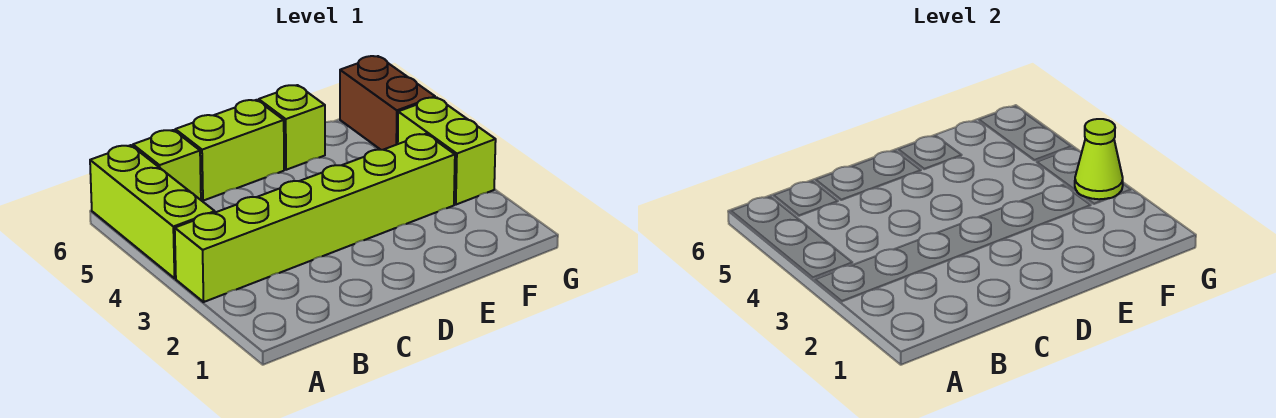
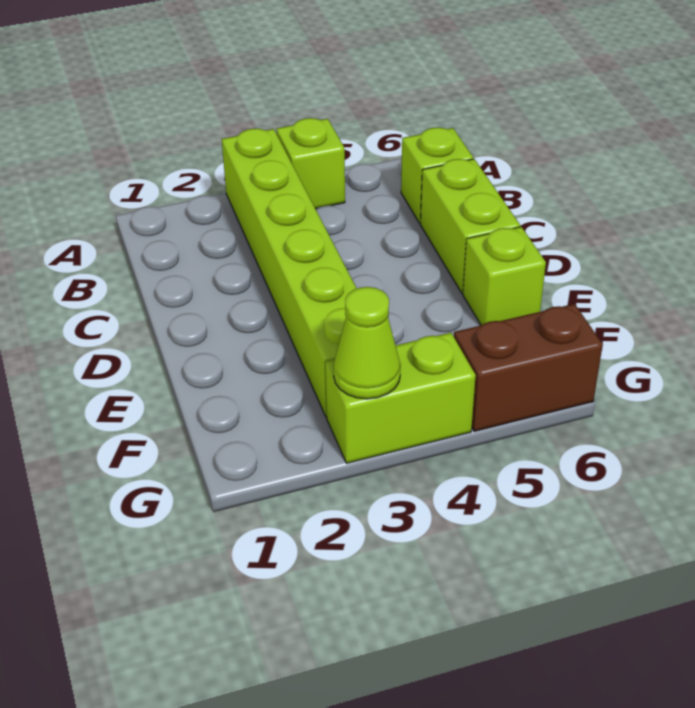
lime 1x3 brick [90,145,215,278] -> lime 1x1 brick [277,118,345,209]

